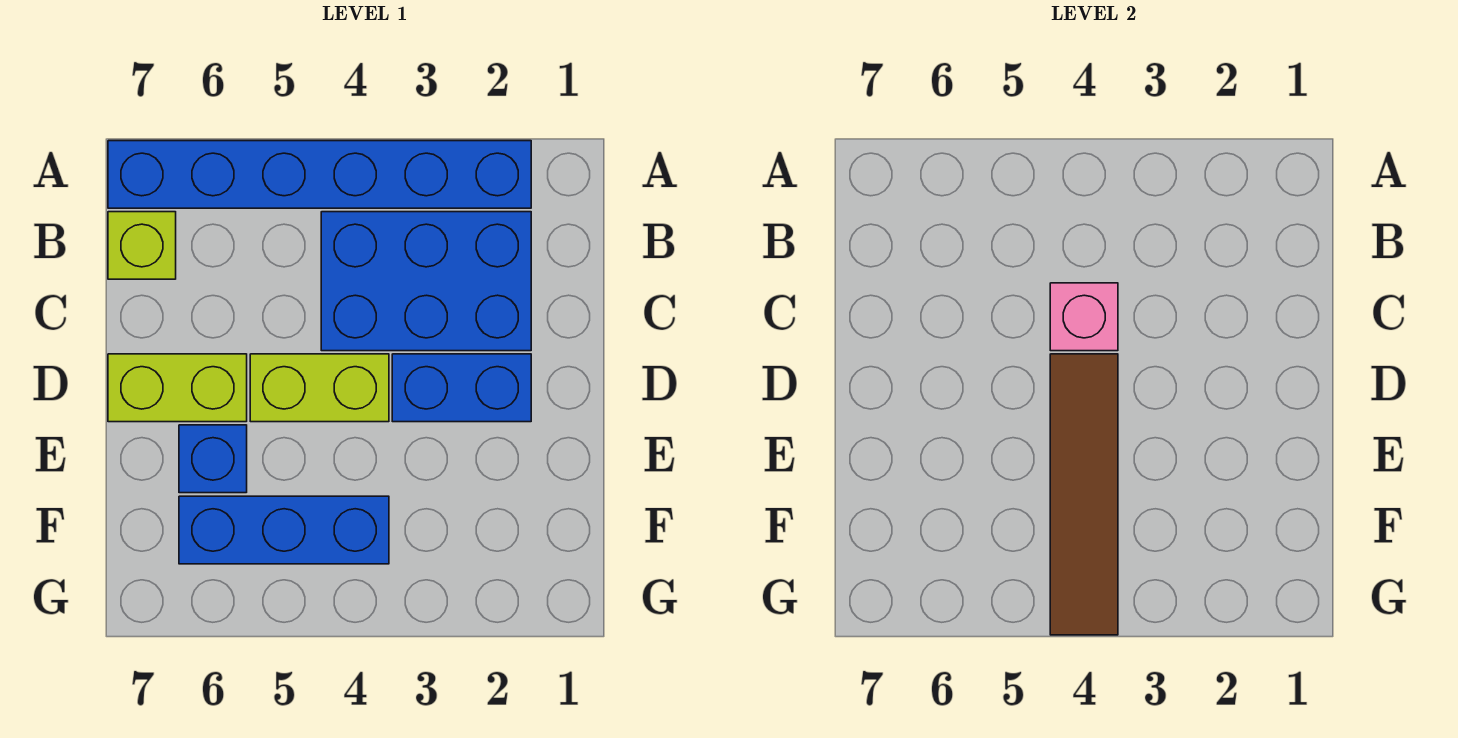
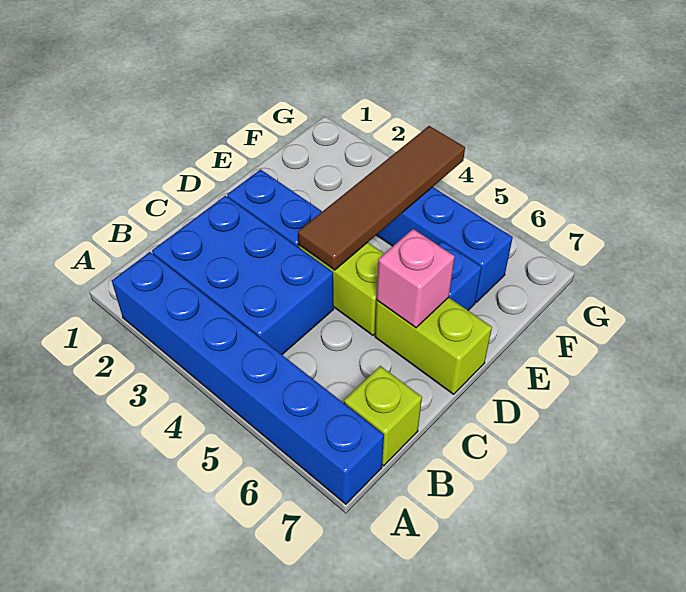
pink 1x1 brick [1050,283,1118,351] -> pink 1x1 brick moved to [377,229,455,328]

